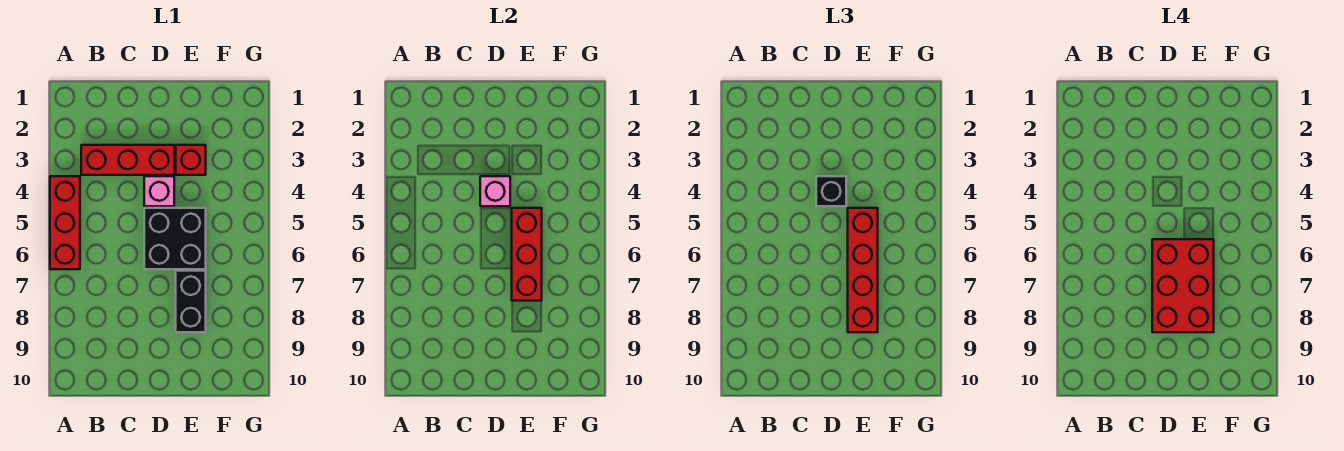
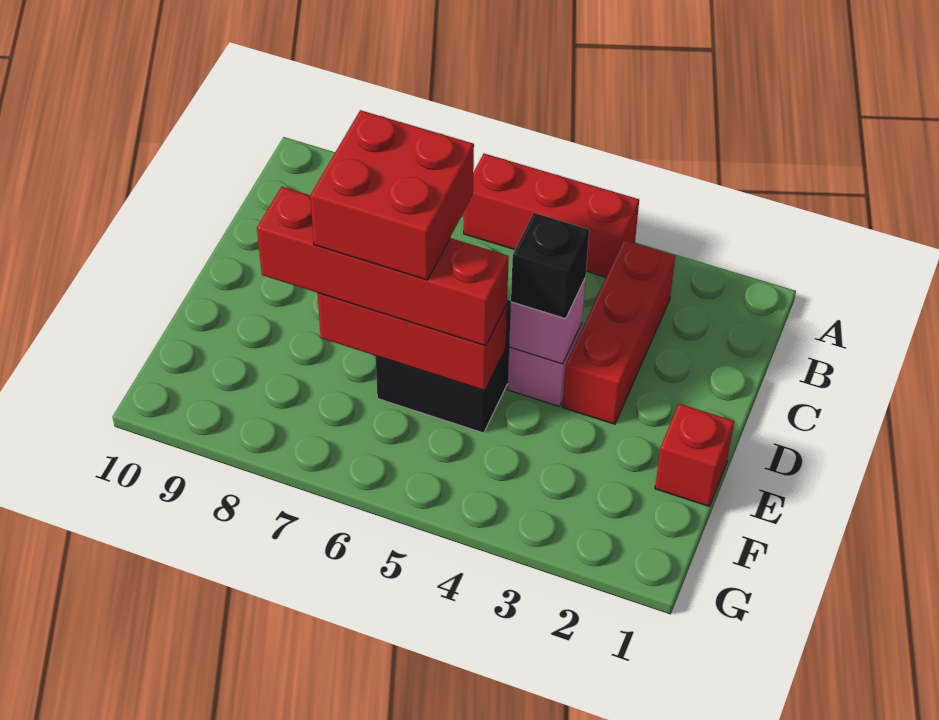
red 2x3 brick [1152,239,1214,332] -> red 2x2 brick [310,110,474,280]
red 1x1 brick [176,145,206,175] -> red 1x1 brick moved to [655,404,734,506]
black 1x2 brick [176,271,206,332] -> none

